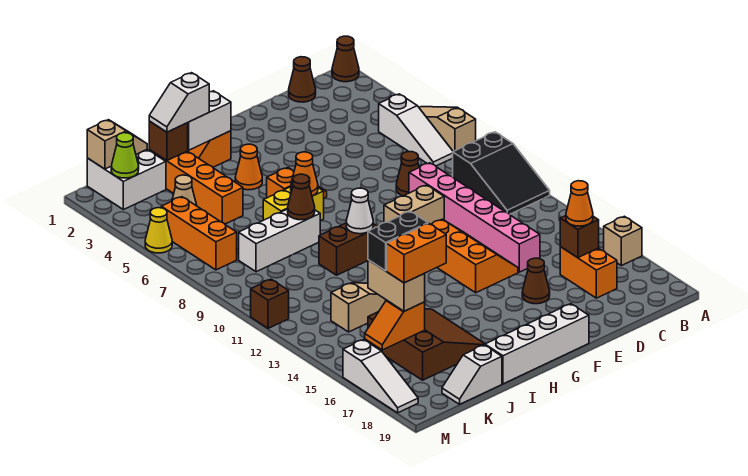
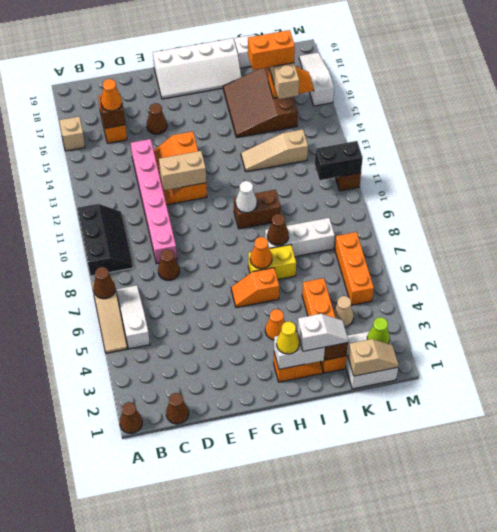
none -> brown 1x1 cone [93,267,115,299]
black 2x3 slope [453,132,550,214] -> black 2x3 slope turned to [77,204,133,276]
tan 1x2 brick [384,185,444,224] -> tan 1x2 brick moved to [159,151,206,190]
black 1x2 brick [368,211,428,271] -> black 1x2 brick moved to [315,141,363,180]
tan 1x2 slope [87,120,147,169] -> tan 1x2 slope turned to [348,339,399,376]
yellow 1x1 cone [145,208,172,253] -> yellow 1x1 cone moved to [277,322,299,354]

